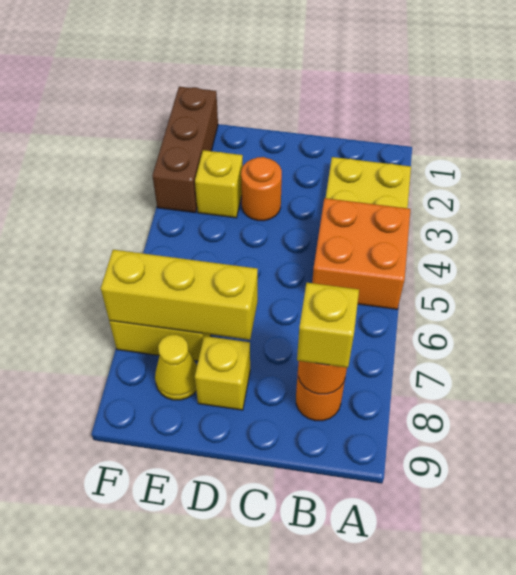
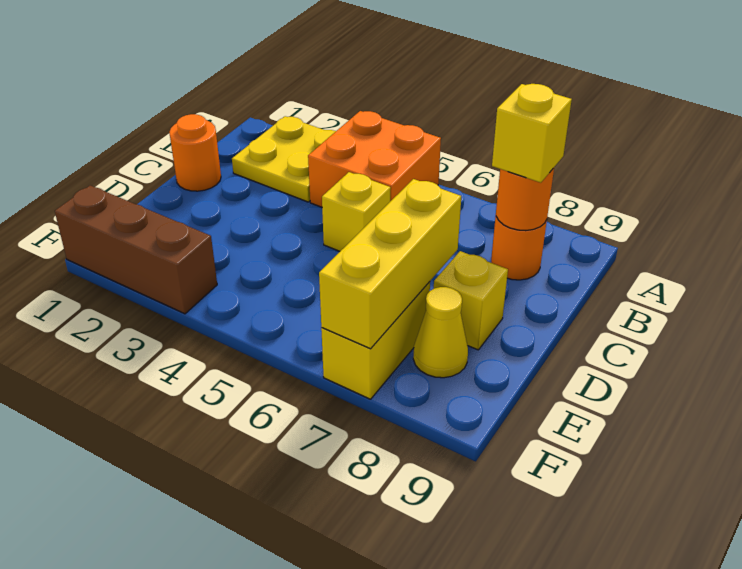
orange 1x1 round brick [241,157,282,221] -> orange 1x1 round brick moved to [169,114,221,191]
yellow 1x1 brick [195,150,243,218] -> yellow 1x1 brick moved to [322,172,391,251]

